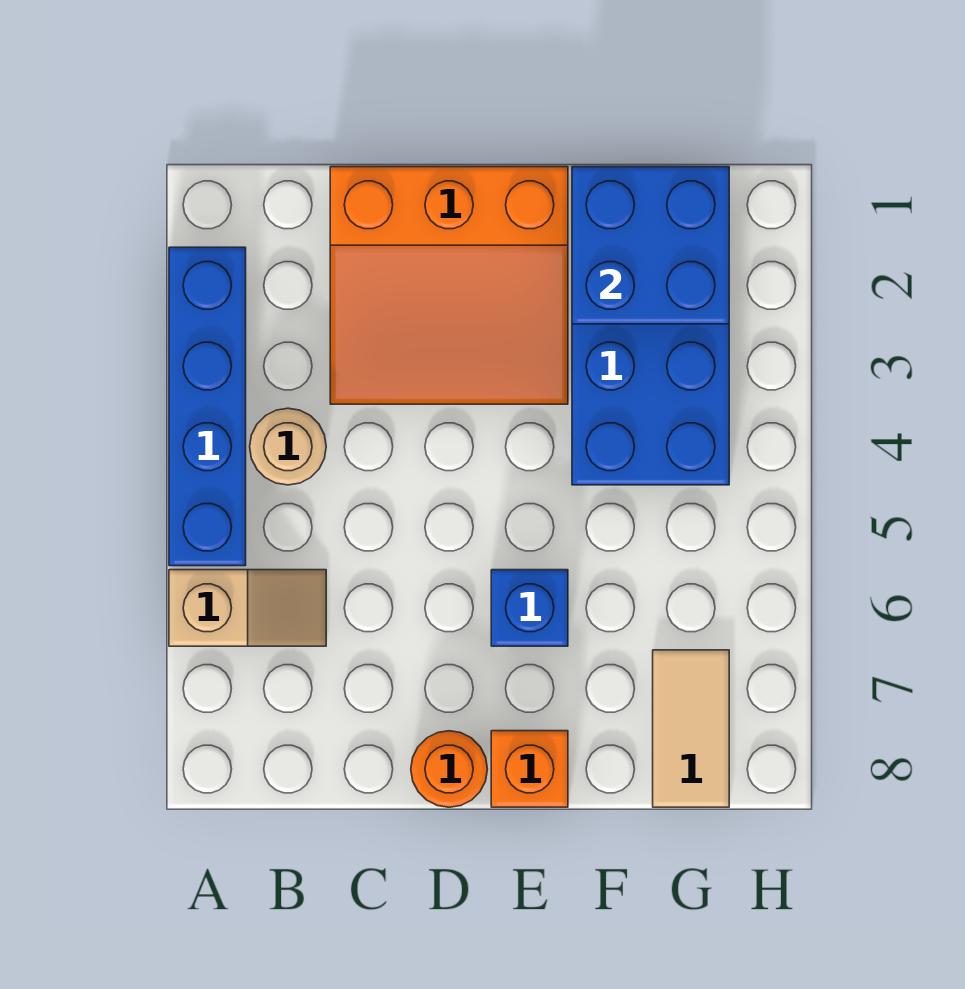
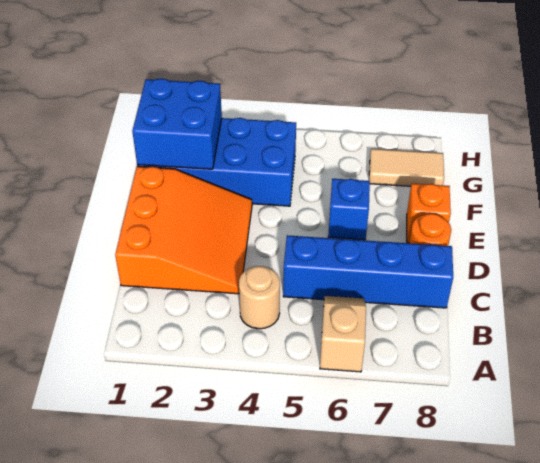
blue 1x4 brick [169,247,246,566] -> blue 1x4 brick moved to [283,235,453,308]

